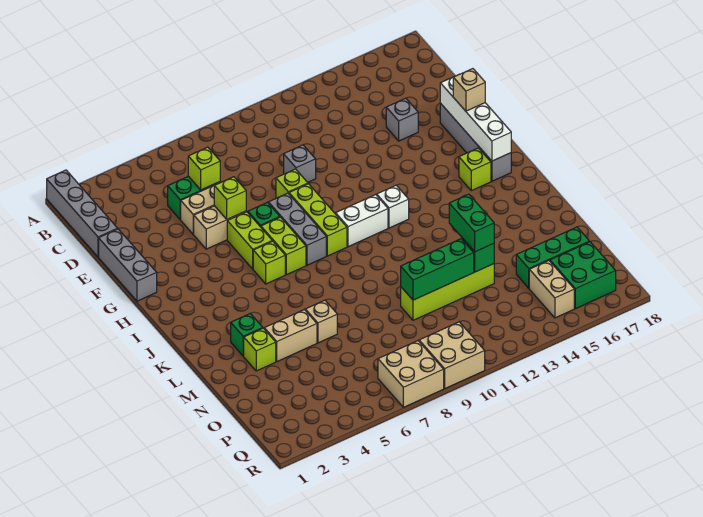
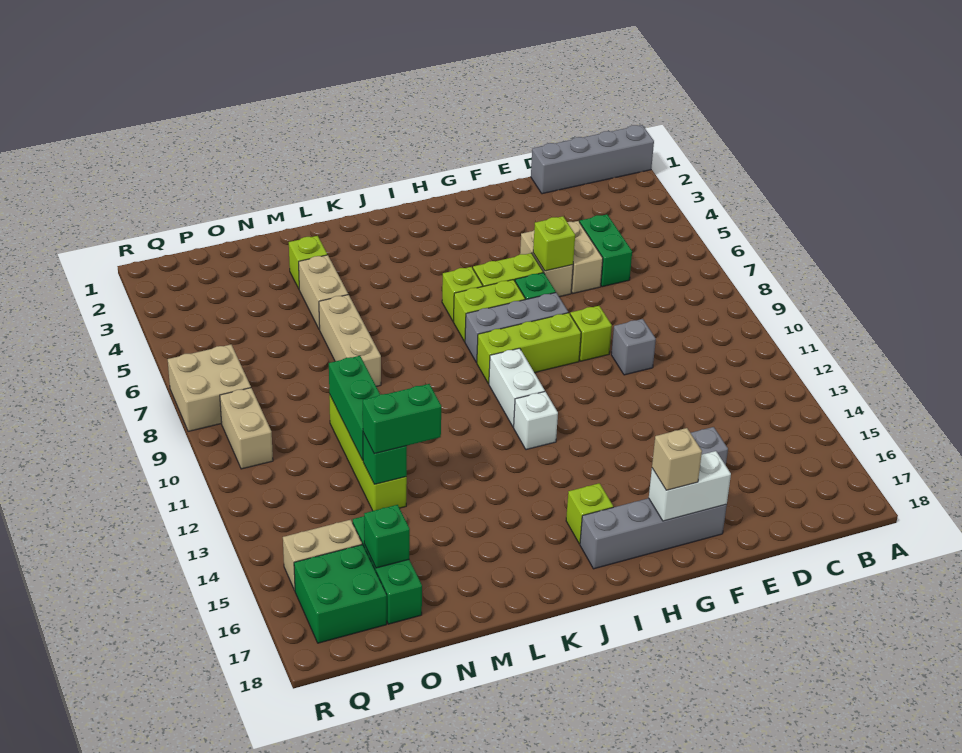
lime 1x1 brick [188,147,220,190] -> none
grey 1x3 brick [99,229,157,301] -> none
white 1x4 brick [440,77,511,161] -> white 1x2 brick [649,451,731,521]
green 1x1 brick [231,314,263,356] -> green 1x1 brick moved to [364,505,410,568]
tan 1x1 brick [305,300,337,343] -> tan 1x3 brick [319,295,381,387]
tan 2x2 brick [419,322,485,388] -> tan 1x2 brick [220,388,273,469]

